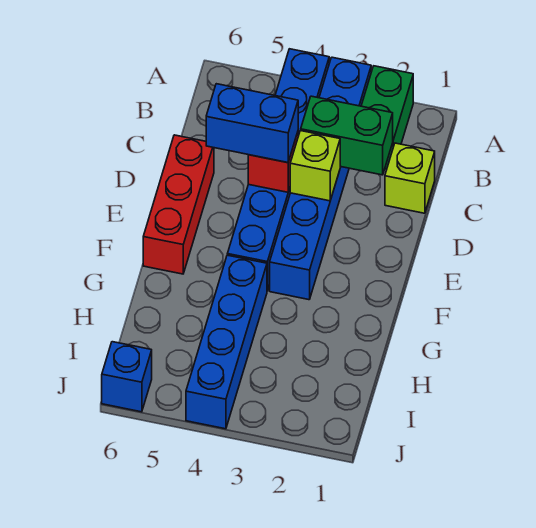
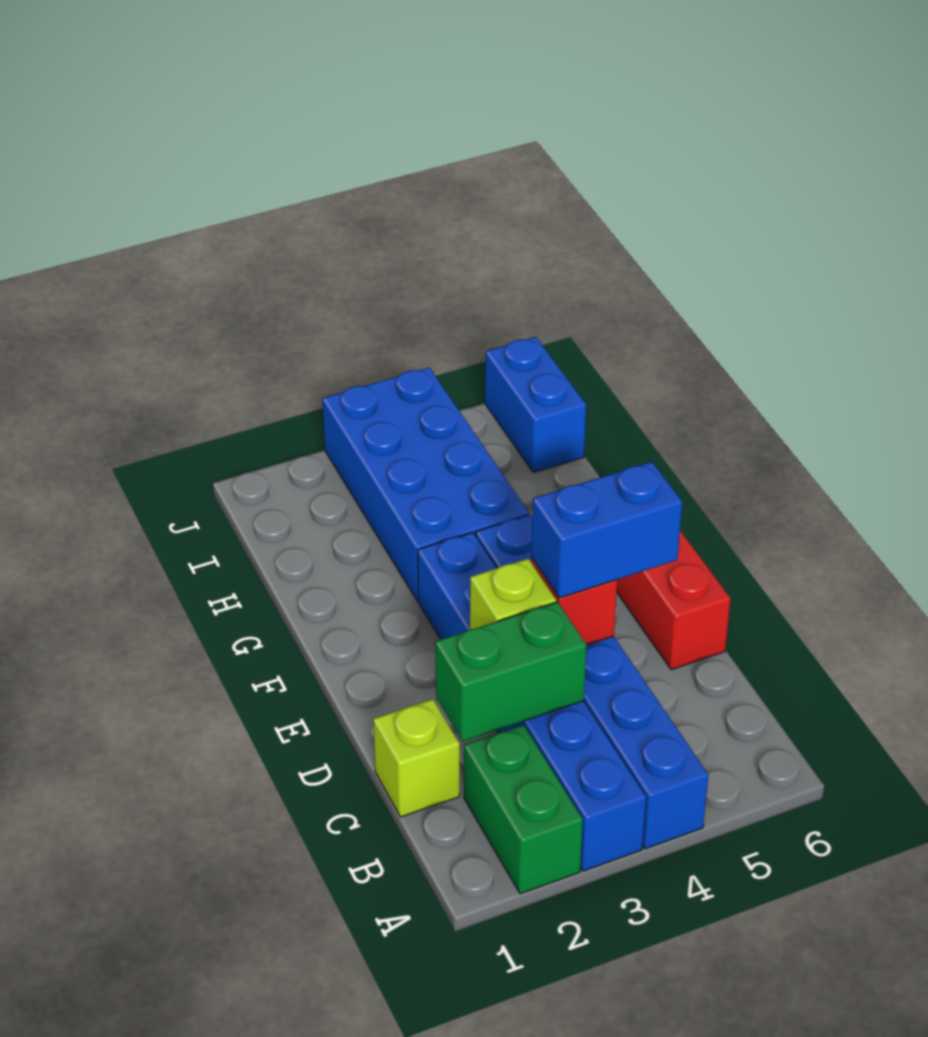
blue 1x4 brick [186,255,267,429] -> blue 2x4 brick [323,368,529,601]
blue 1x1 brick [102,342,152,412] -> blue 1x2 brick [485,337,586,473]

